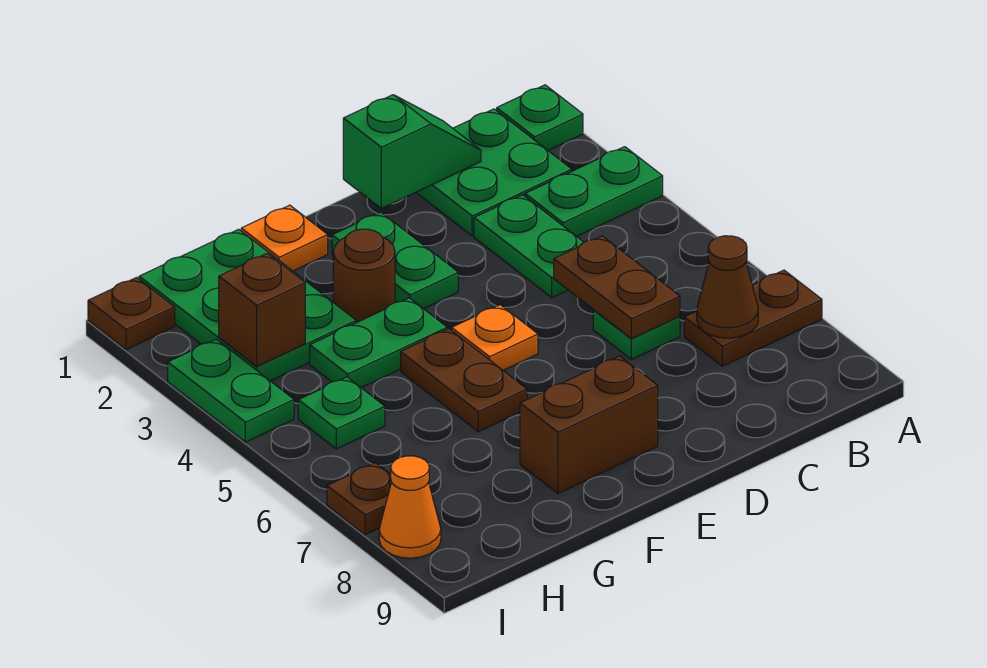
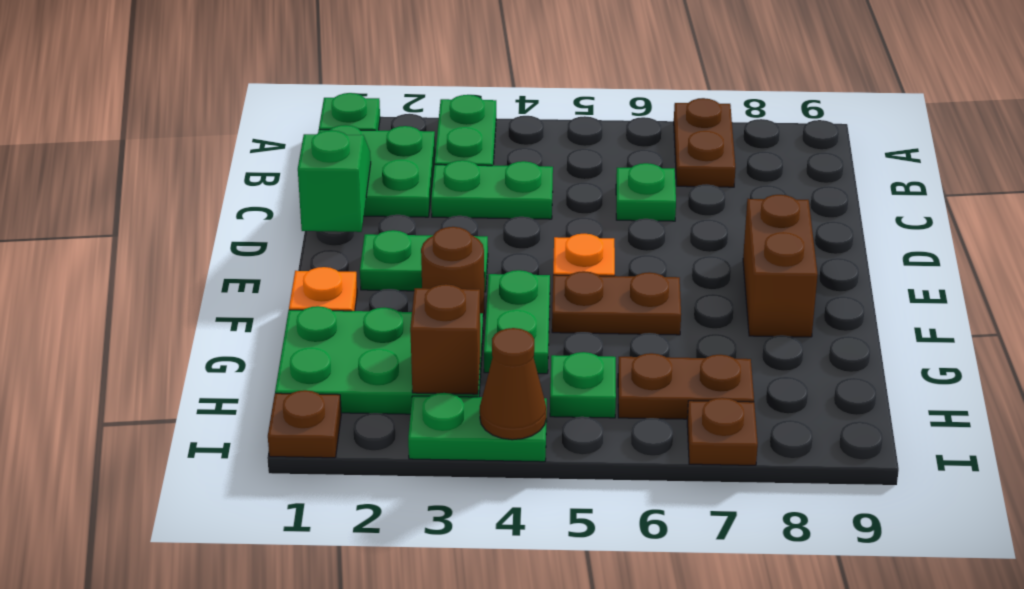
brown 1x1 cone [697,236,758,338] -> brown 1x1 cone moved to [480,328,546,440]
brown 1x2 plate [554,236,680,339] -> brown 1x2 plate moved to [618,353,754,419]
orange 1x1 cone [379,456,441,558] -> none

